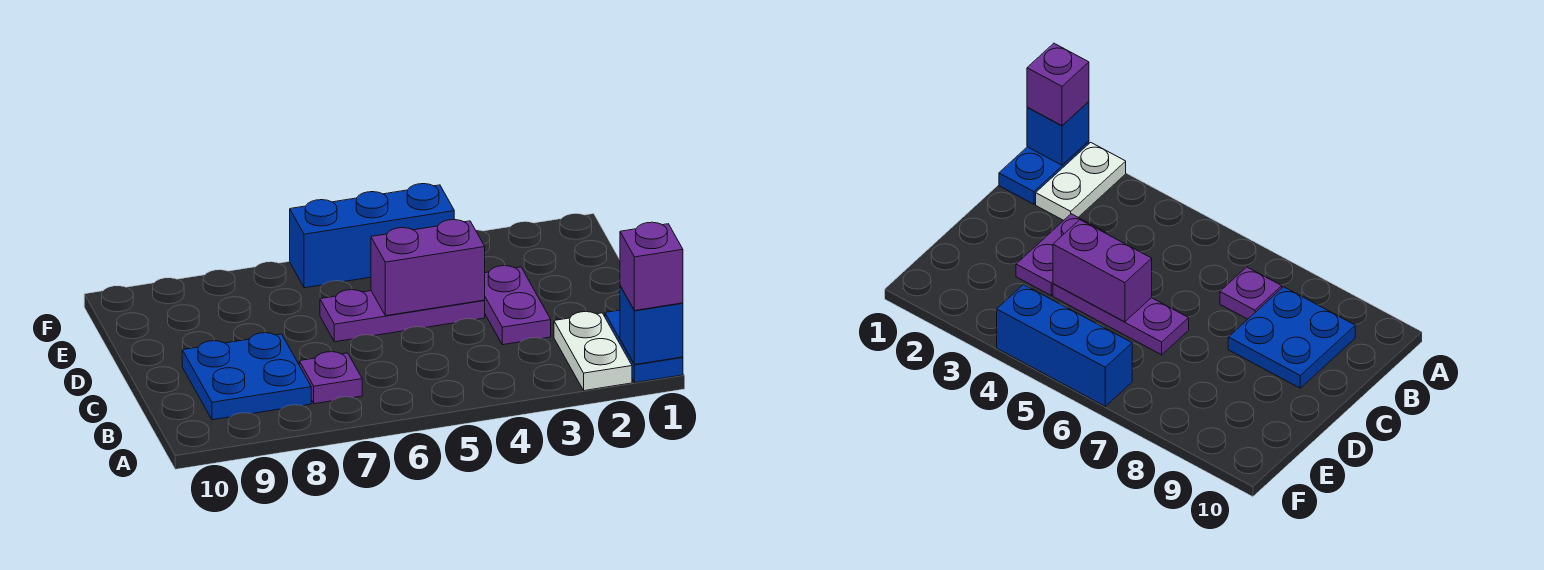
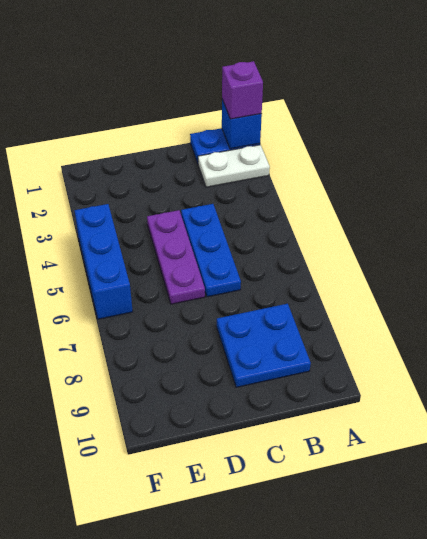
purple 1x1 plate [299,352,362,404] -> none
purple 1x2 plate [484,266,551,345] -> none
none -> blue 1x3 plate [181,204,241,297]
purple 1x2 brick [371,220,485,316] -> none

